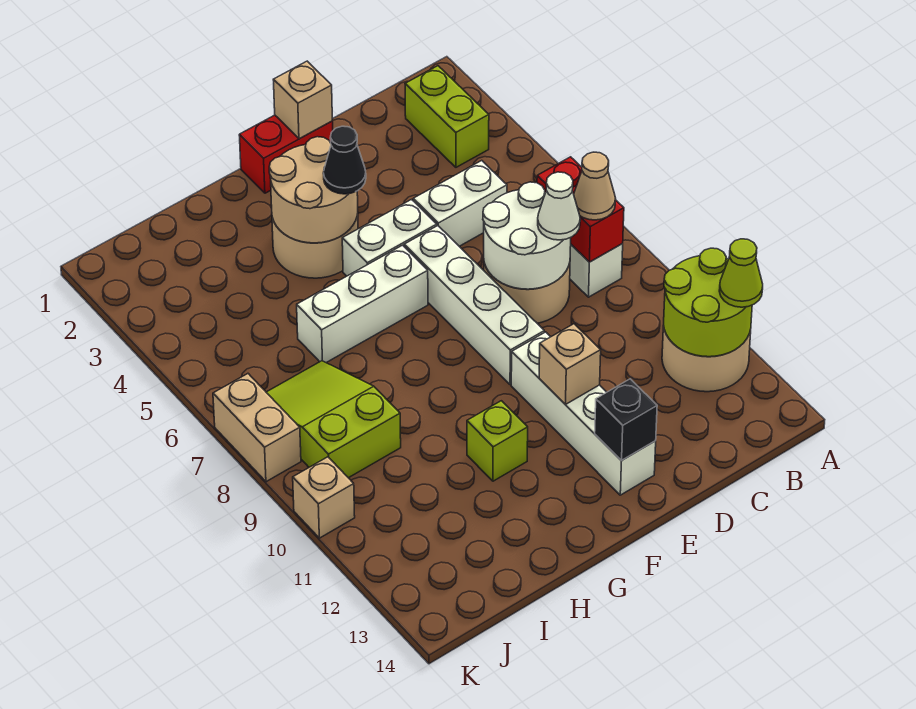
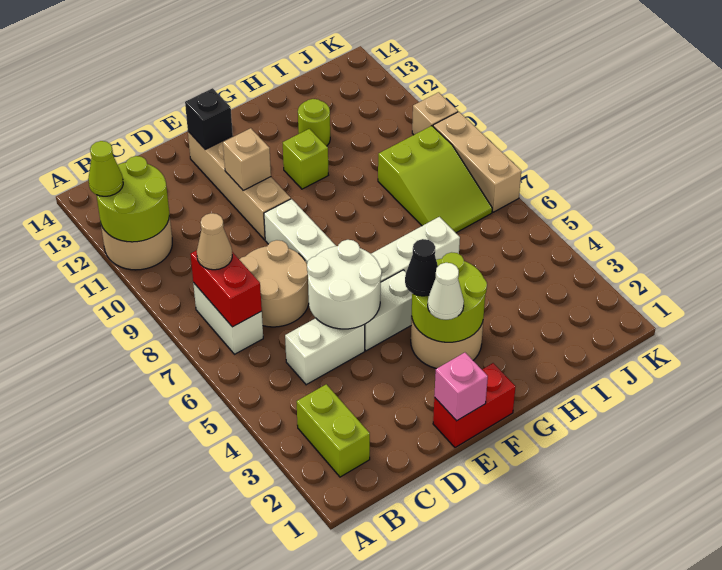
white 2x2 round brick [483,182,571,289] -> white 2x2 round brick moved to [307,240,382,329]
white 1x1 cone [538,172,580,240] -> white 1x1 cone moved to [428,263,464,320]
tan 1x1 brick [273,61,332,139] -> pink 1x1 brick [434,353,488,421]
white 1x4 brick [511,332,656,495] -> tan 1x4 brick [188,132,291,240]
tan 2x2 round brick [269,137,358,243] -> lime 2x2 round brick [412,252,487,342]
none -> lime 1x1 round brick [298,99,330,146]
tan 1x2 brick [213,374,301,482] -> tan 1x3 brick [433,112,521,212]

